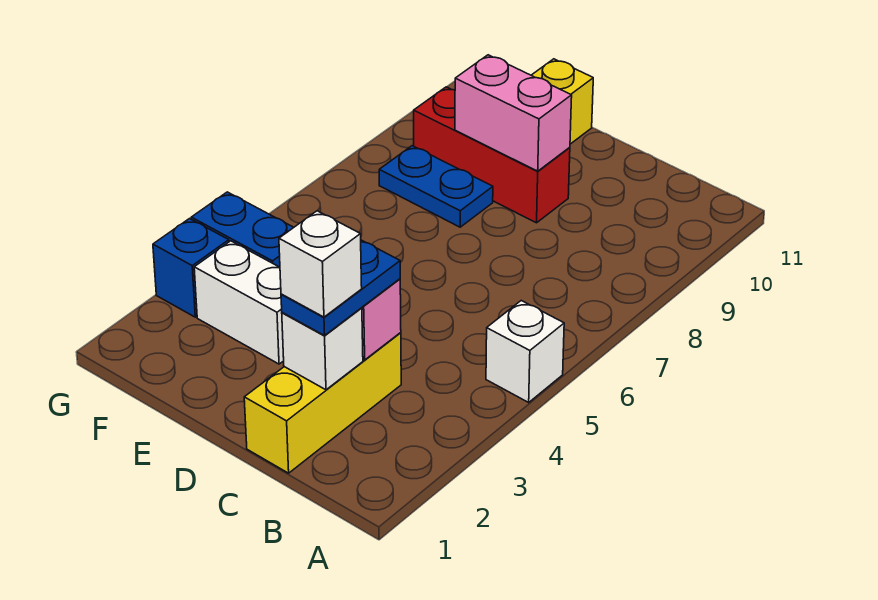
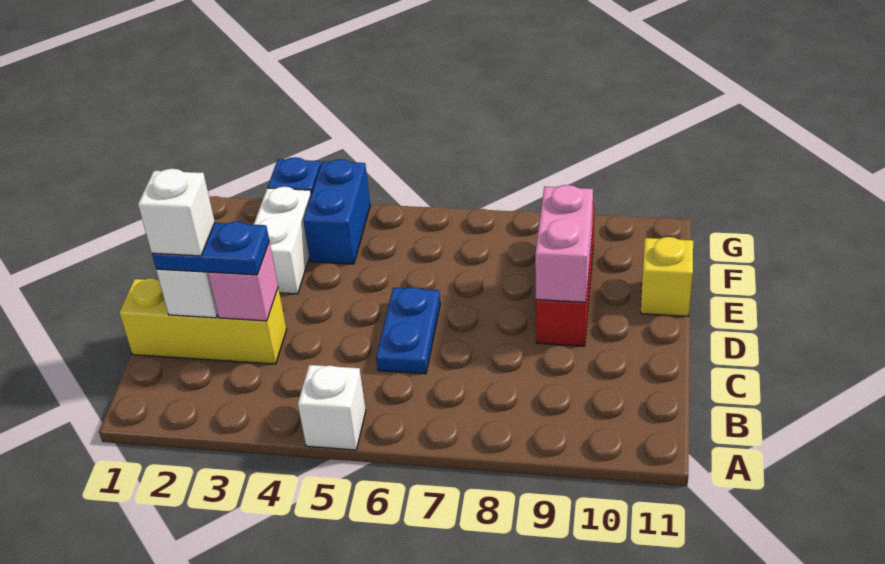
blue 1x2 plate [379,146,493,227] -> blue 1x2 plate moved to [376,287,440,374]

